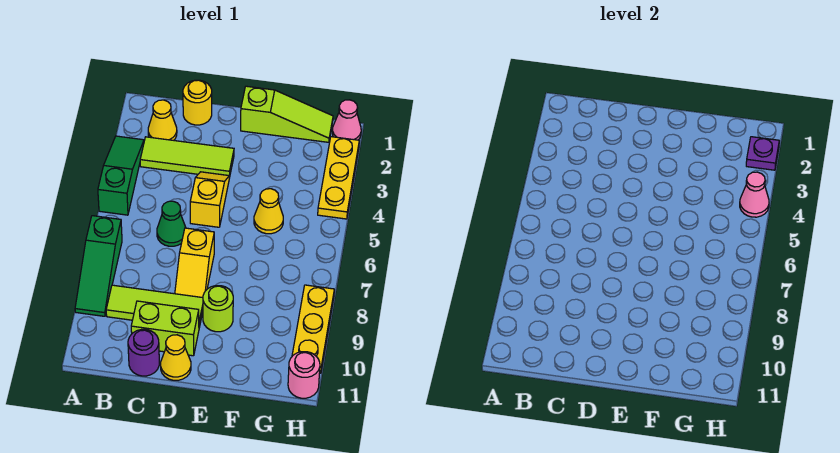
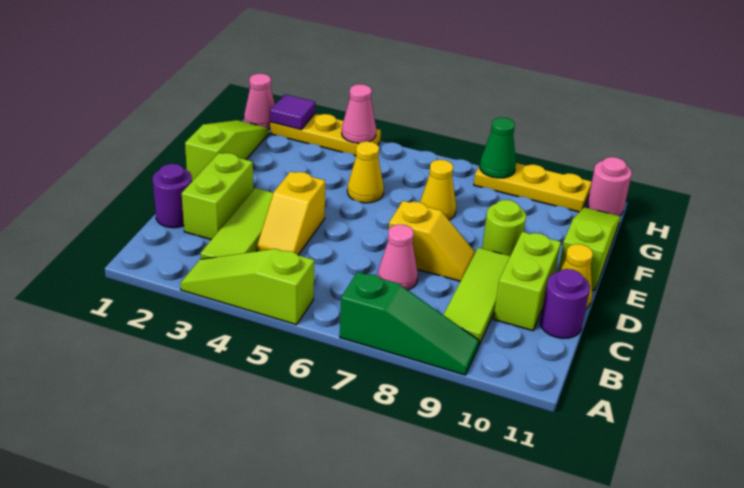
green 1x3 slope [98,136,144,215] -> lime 1x3 slope [180,249,314,325]
yellow 1x1 cone [148,100,177,140] -> yellow 1x1 cone moved to [420,160,456,220]
yellow 1x1 round brick [183,80,212,125] -> purple 1x1 round brick [153,164,192,228]
none -> lime 1x2 brick [182,153,253,240]
green 1x1 cone [157,201,186,246] -> green 1x1 cone moved to [480,117,516,178]
none -> pink 1x1 cone [378,224,418,290]
yellow 1x2 slope [190,172,229,227] -> yellow 1x2 slope turned to [257,171,325,255]
none -> lime 1x3 slope [558,207,621,290]
purple 1x1 plate [746,137,779,170] -> purple 1x1 tile [270,94,315,130]

